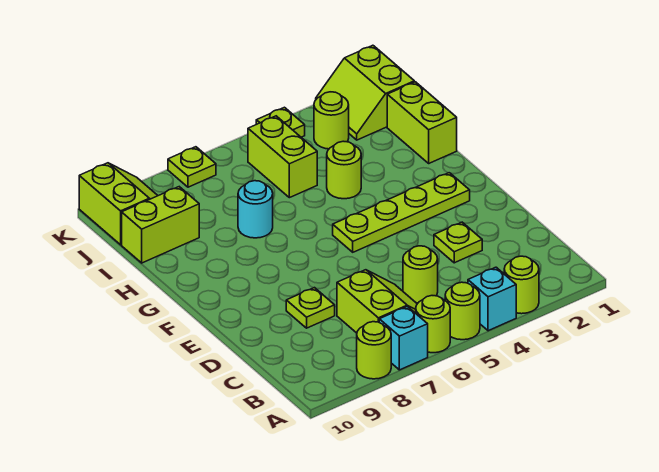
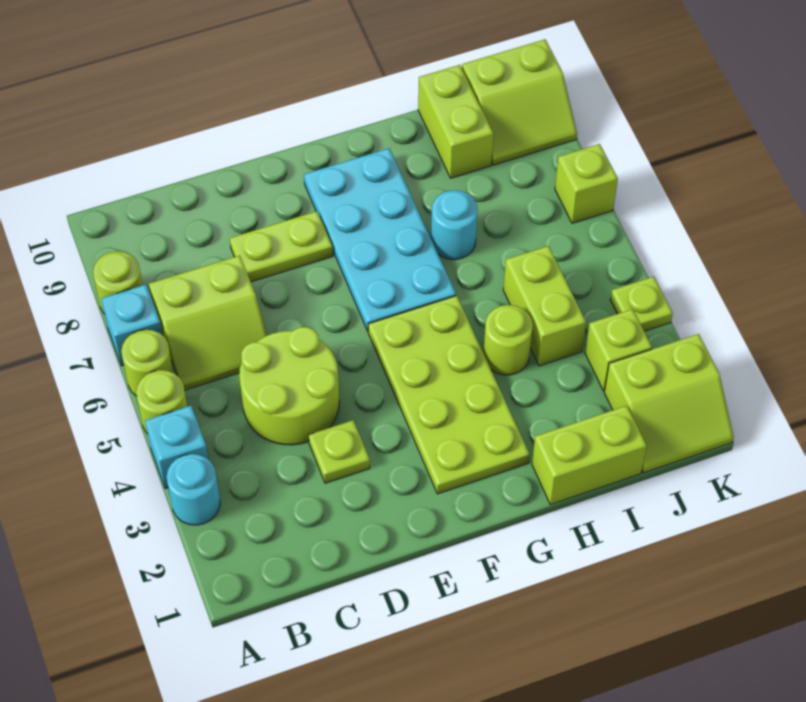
lime 1x1 round brick [504,256,539,314] -> cyan 1x1 round brick [166,454,220,525]
lime 1x1 round brick [403,246,438,303] -> lime 2x2 round brick [239,327,339,445]
lime 1x1 plate [286,288,335,328] -> lime 1x2 plate [230,211,333,282]
lime 1x4 plate [333,173,470,252] -> lime 2x4 plate [368,296,530,494]
none -> cyan 2x4 plate [304,148,456,331]
lime 1x2 brick [248,116,317,198] -> lime 1x2 brick turned to [503,246,586,366]
lime 2x2 slope [316,45,414,140] -> lime 2x2 slope turned to [604,334,734,473]
lime 1x1 round brick [314,92,349,149] -> lime 1x1 brick [585,309,652,391]
lime 1x1 plate [168,147,216,187] -> lime 1x1 brick [555,144,618,223]

